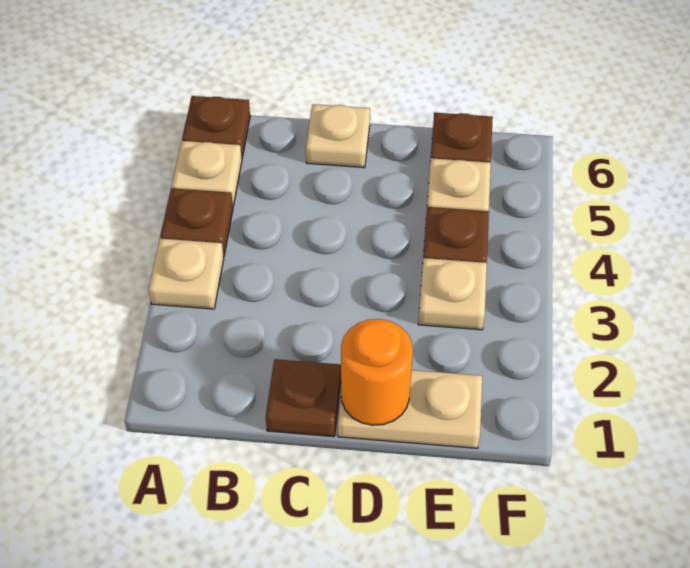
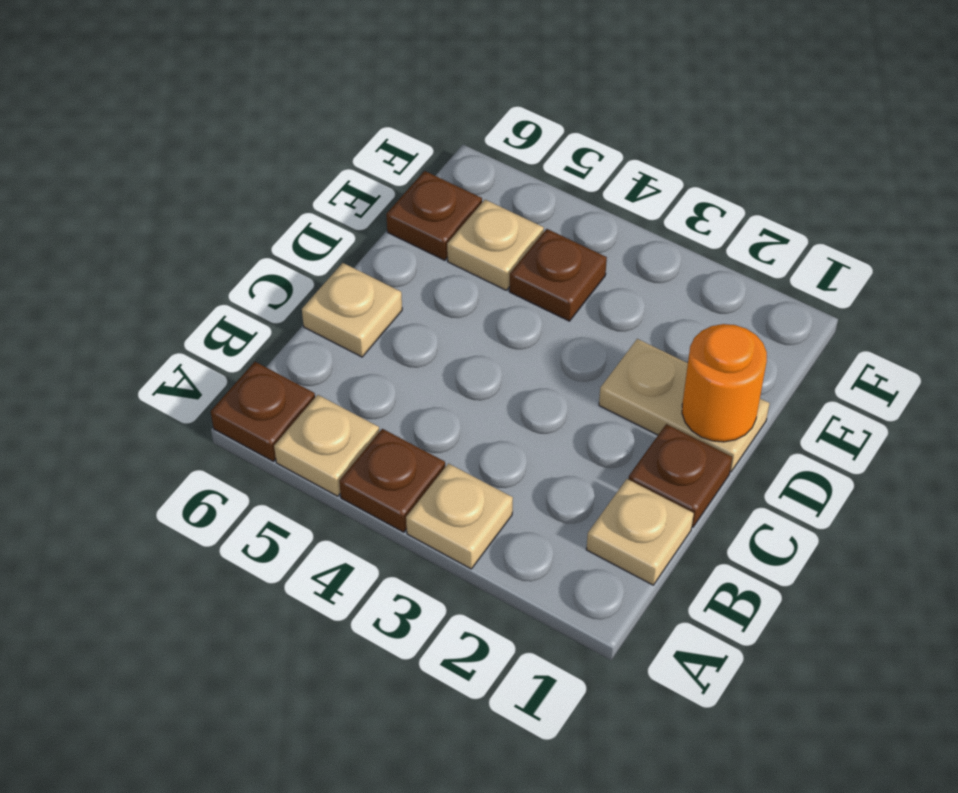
tan 1x2 plate [338,370,482,448] -> tan 1x2 plate turned to [599,339,770,472]
tan 1x1 plate [418,258,487,330] -> tan 1x1 plate moved to [586,479,694,585]

